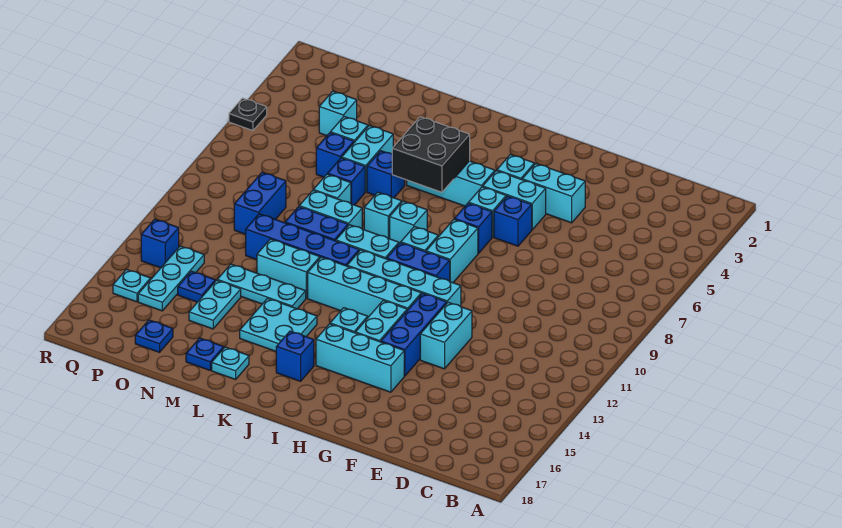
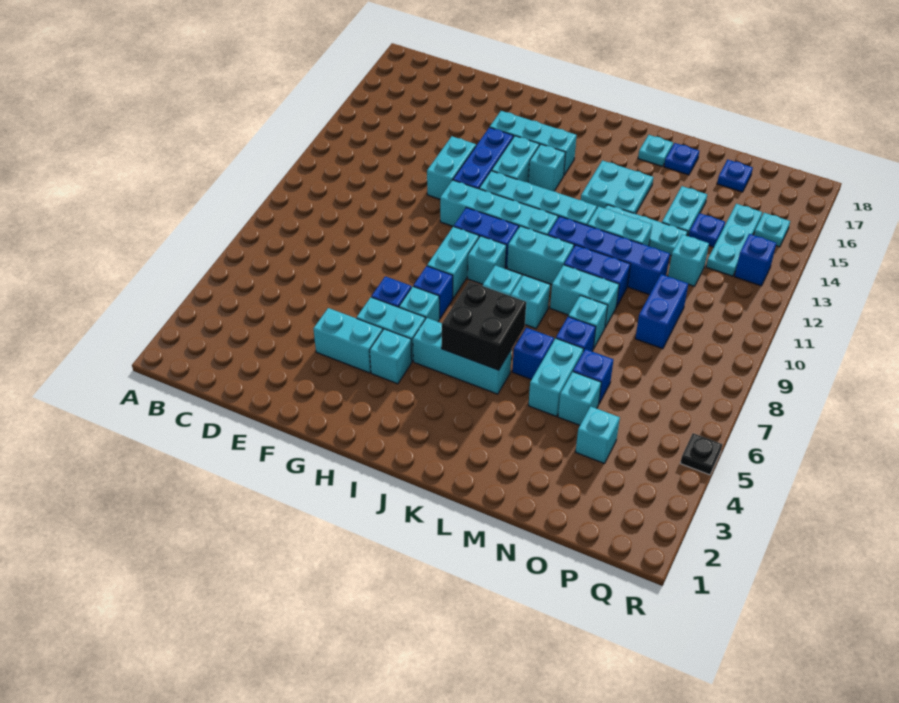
blue 1x1 brick [276,331,314,381] -> none
none -> cyan 1x1 brick [668,234,709,286]

